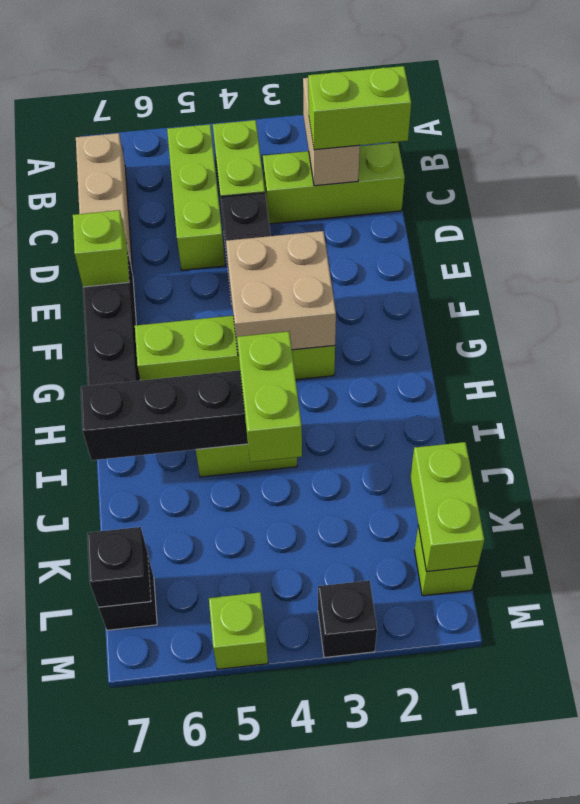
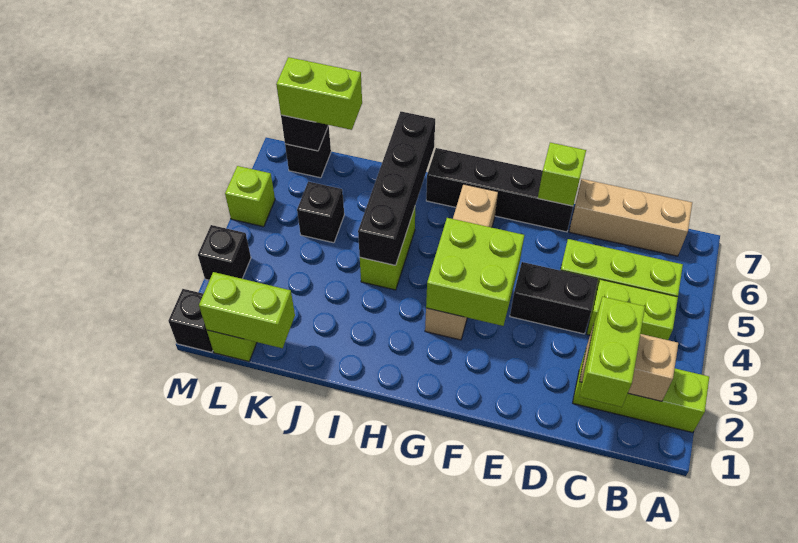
lime 1x3 brick [263,143,405,224] -> lime 1x3 brick turned to [573,350,709,433]
tan 2x2 brick [226,231,336,355] -> lime 2x2 brick [426,218,524,326]
lime 1x4 brick [135,316,335,380] -> tan 1x4 brick [425,184,498,340]
lime 1x2 brick [237,331,302,462] -> lime 1x2 brick moved to [276,57,362,130]
none -> black 1x1 brick [297,181,344,243]
none -> black 1x1 brick [168,289,213,352]

